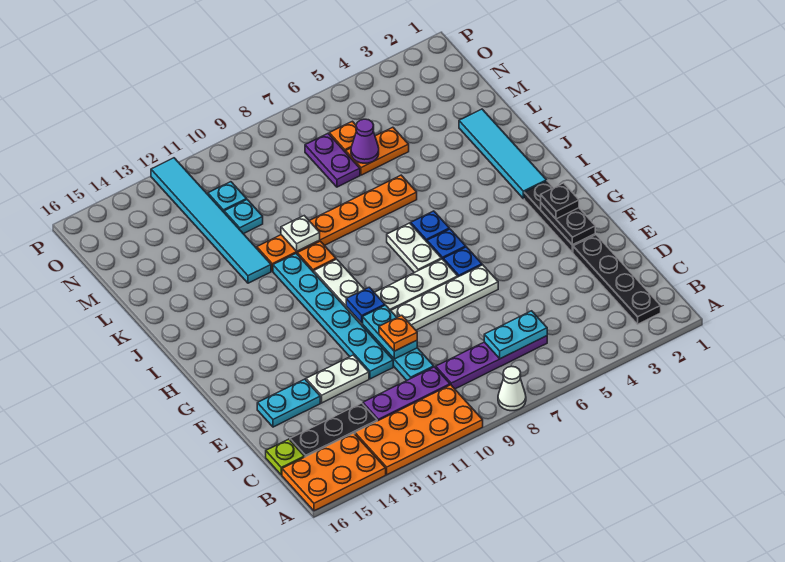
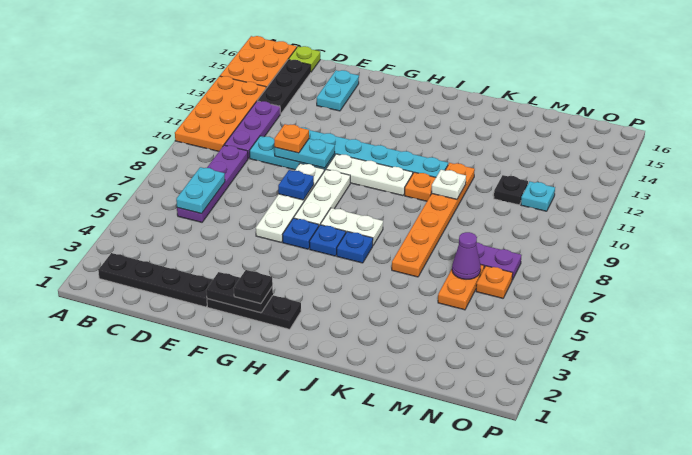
white 1x1 cone [498,366,526,411] -> none
white 1x2 plate [306,355,369,403] -> none
blue 1x1 plate [346,287,385,323] -> blue 1x1 plate moved to [278,170,314,200]
cyan 1x4 tile [459,109,547,199] -> none
cyan 1x6 tile [151,158,271,283] -> none
cyan 1x1 plate [224,200,263,234] -> black 1x1 plate [494,175,528,205]

